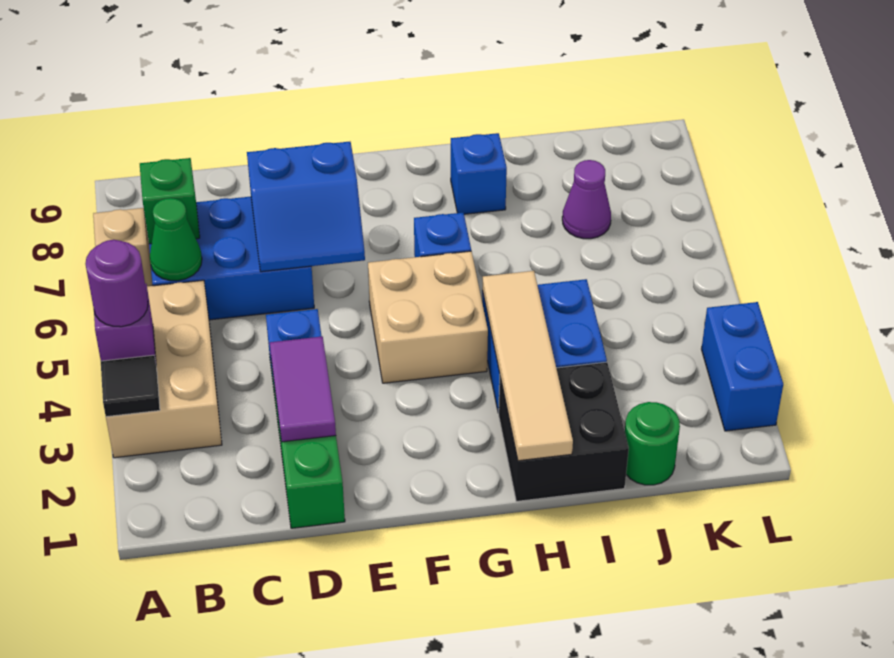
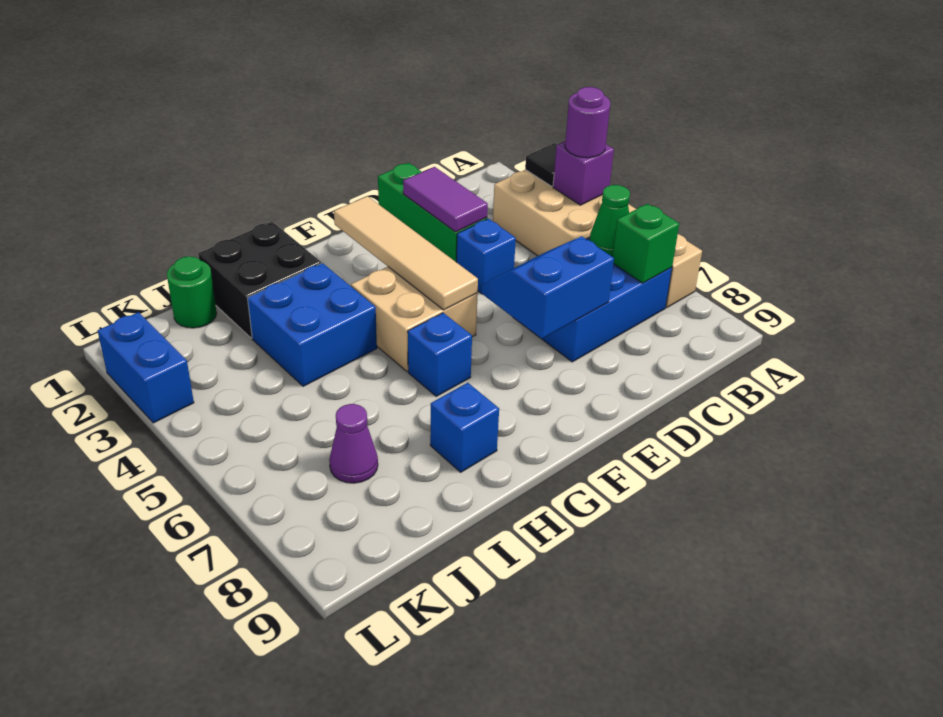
tan 1x4 tile [482,271,573,461] -> tan 1x4 tile moved to [334,196,478,310]

